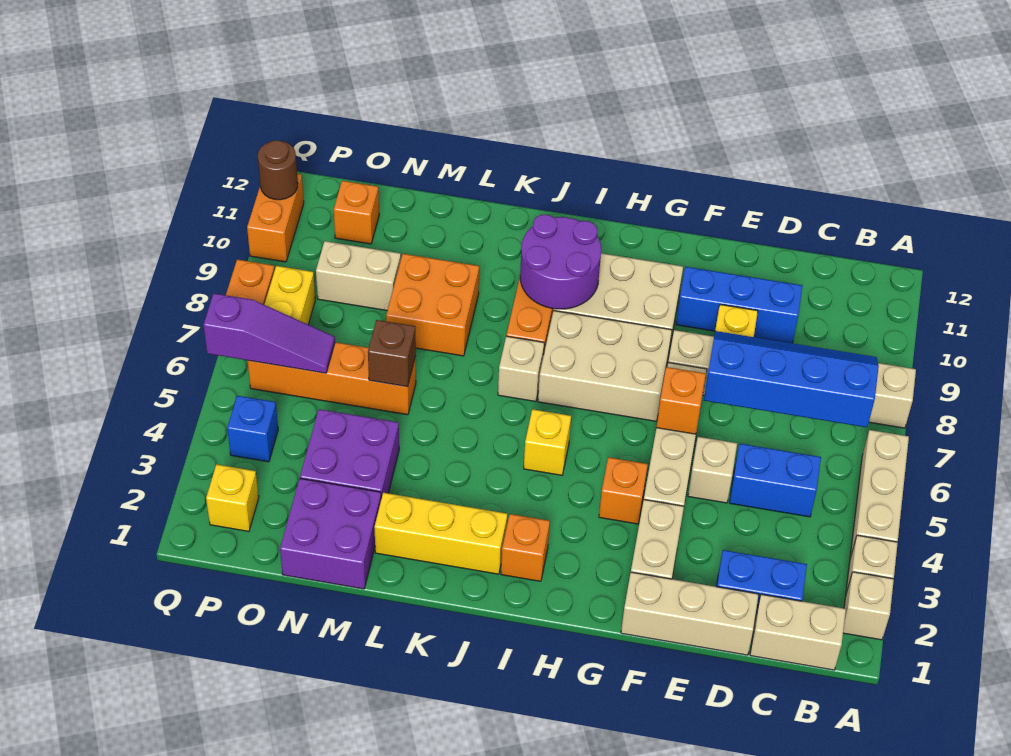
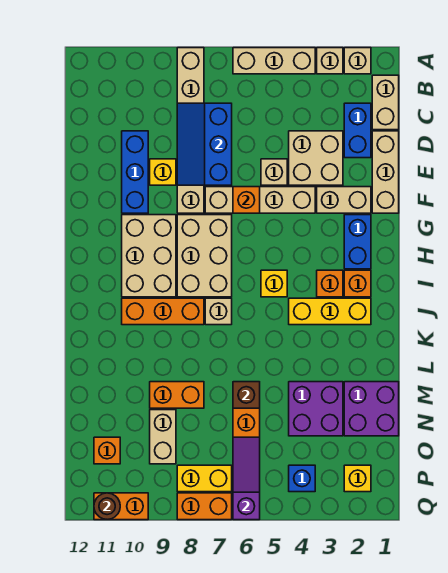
blue 2x4 slope [704,331,879,427] -> blue 2x3 slope [177,103,232,185]
blue 1x2 brick [729,444,821,517] -> blue 1x2 brick moved to [344,215,371,269]
none -> tan 2x2 brick [289,131,343,185]
orange 1x1 brick [599,457,648,524] -> orange 1x1 brick moved to [317,270,343,297]
purple 2x2 round brick [520,215,601,309] -> none
yellow 1x3 brick [374,493,507,574] -> yellow 1x3 brick turned to [289,298,371,325]
orange 2x2 brick [386,254,479,356] -> orange 1x2 brick [150,382,204,408]

